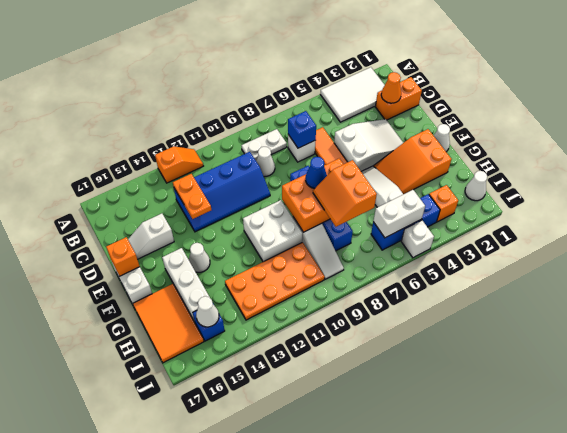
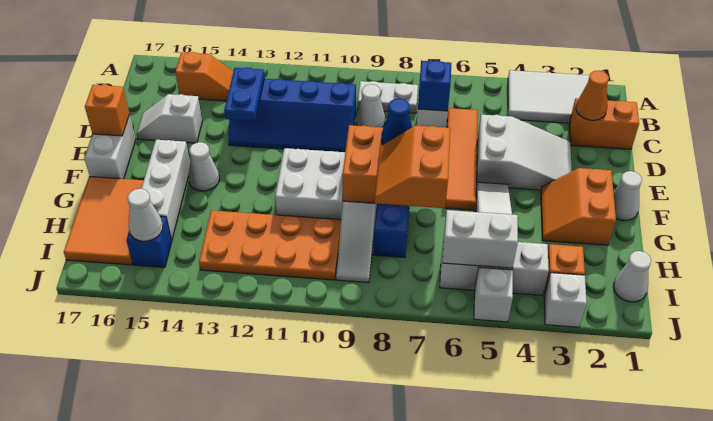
orange 1x2 slope [155,146,203,183] -> orange 1x2 slope moved to [175,52,233,101]
orange 1x2 plate [173,174,211,219] -> blue 1x2 plate [224,68,264,121]
orange 2x3 slope [374,129,452,194] -> orange 2x2 slope [541,168,616,245]
blue 1x3 brick [371,194,440,250] -> white 1x3 brick [440,239,549,295]
none -> white 1x1 brick [544,273,587,327]

